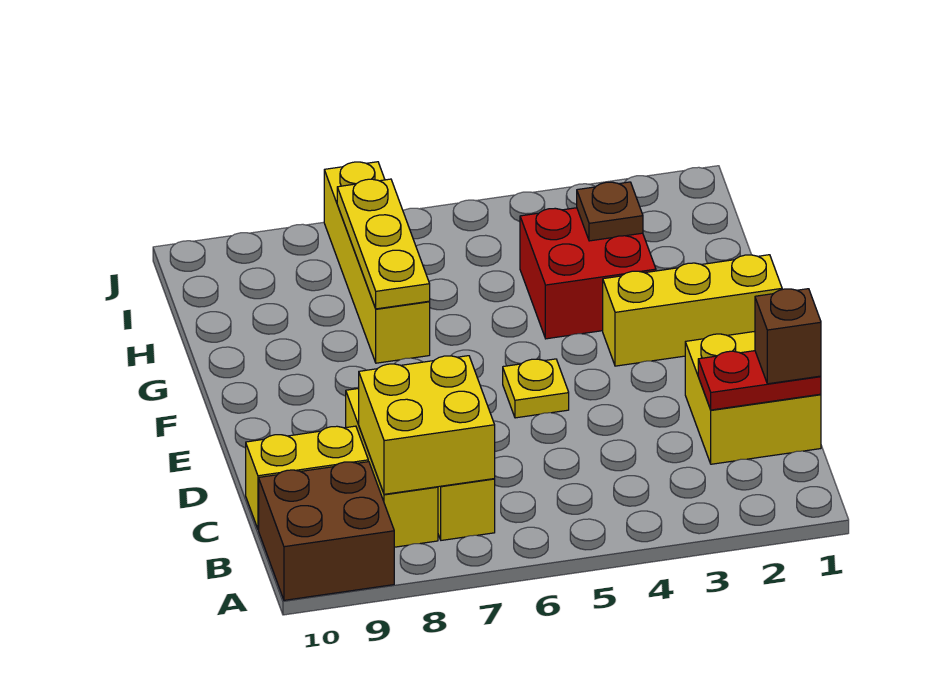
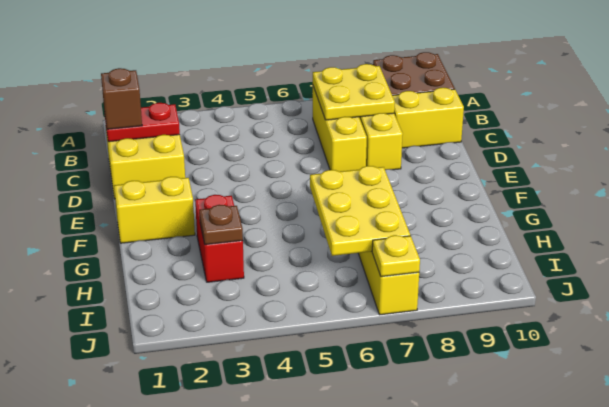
yellow 2x2 brick [359,356,495,494] -> yellow 2x2 plate [313,64,395,120]
yellow 1x1 plate [503,359,569,418] -> yellow 1x1 plate moved to [372,235,420,277]
yellow 1x3 brick [603,255,782,366] -> yellow 1x2 brick [114,177,195,243]
red 2x2 brick [520,208,656,339] -> red 1x2 brick [195,195,244,282]
yellow 1x3 plate [337,179,430,309] -> yellow 2x3 plate [310,166,410,256]

